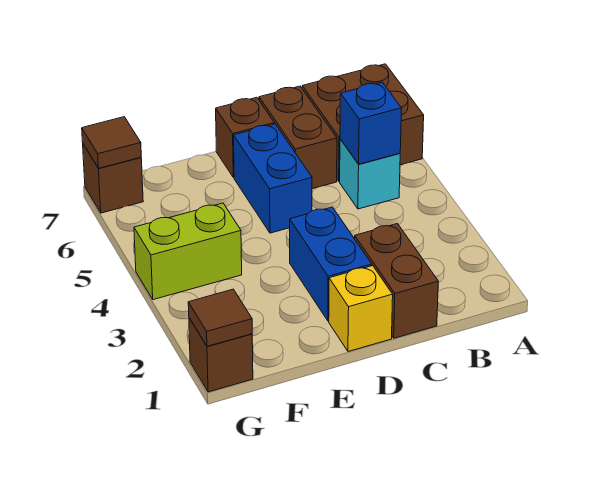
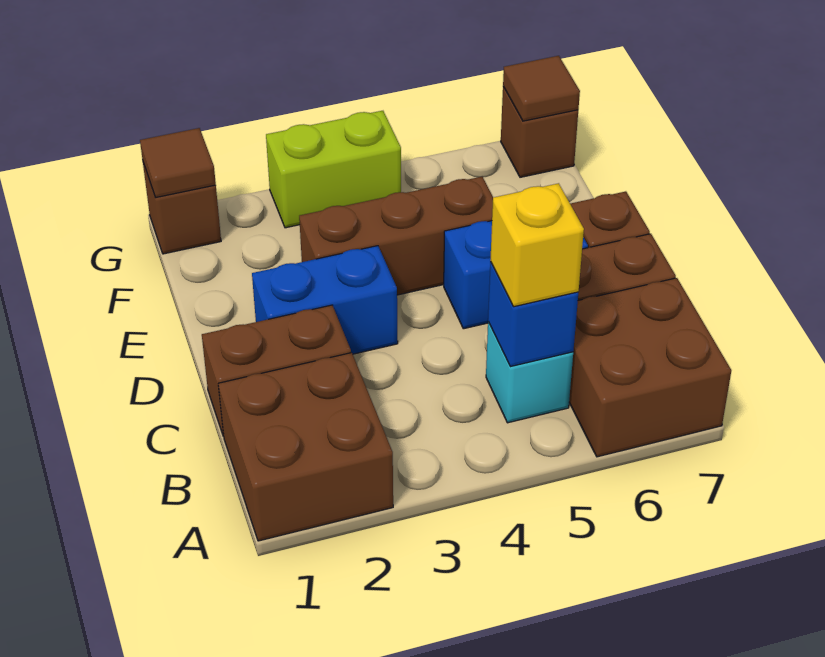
none -> brown 2x2 brick [218,353,393,541]
yellow 1x1 brick [329,266,393,352] -> yellow 1x1 brick moved to [490,183,584,307]
none -> brown 1x3 brick [299,177,493,295]
lime 1x2 brick [134,203,242,300] -> lime 1x2 brick turned to [266,111,401,228]

